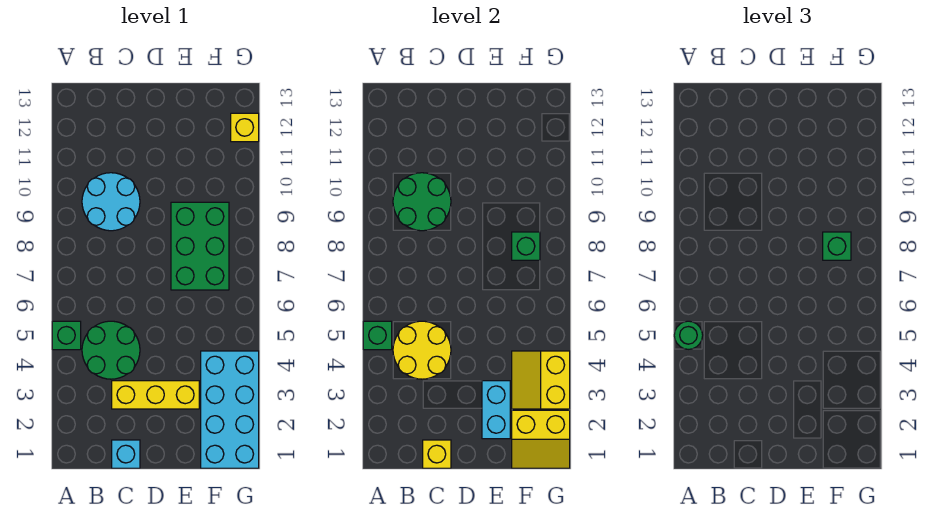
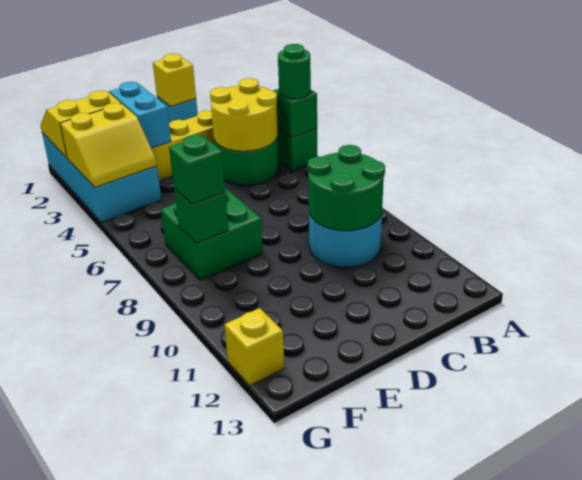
green 2x3 brick [171,202,229,290] -> green 2x2 brick [161,188,263,280]
yellow 2x2 slope [512,351,570,409] -> yellow 2x2 slope turned to [60,103,157,187]

